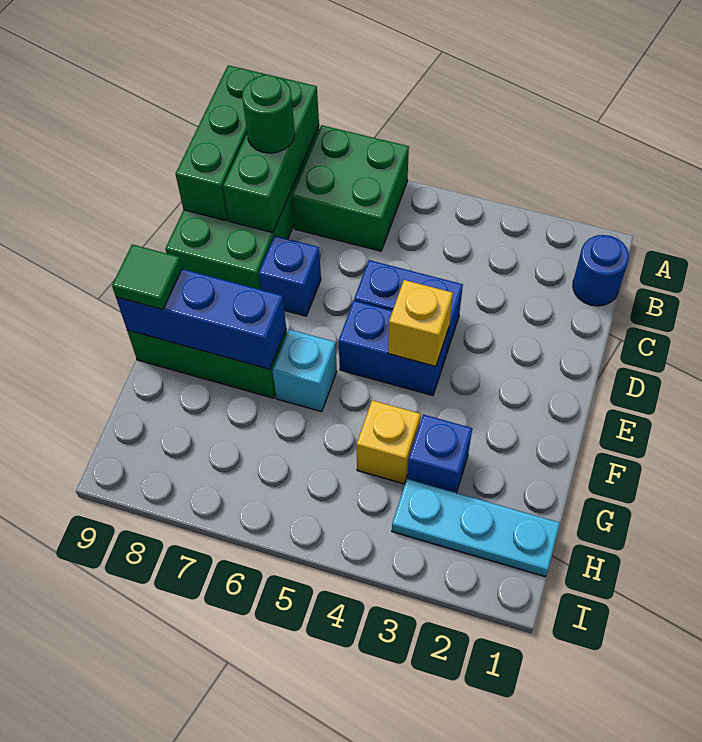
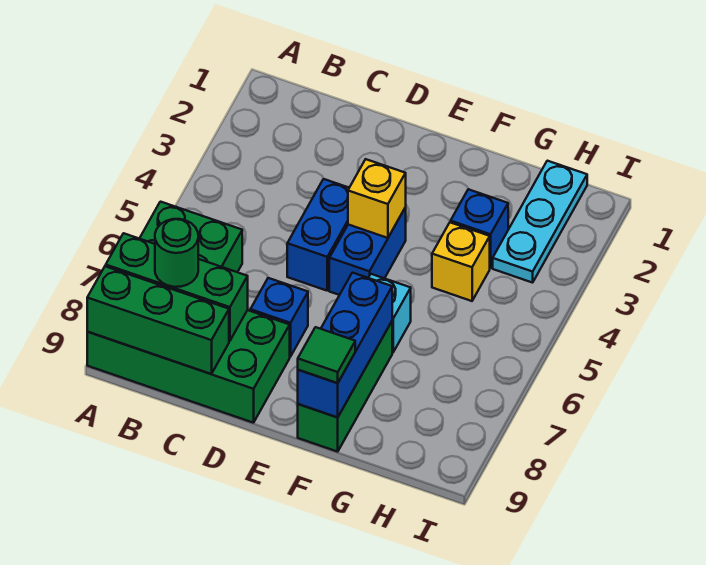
blue 1x1 round brick [573,235,629,306] -> none

